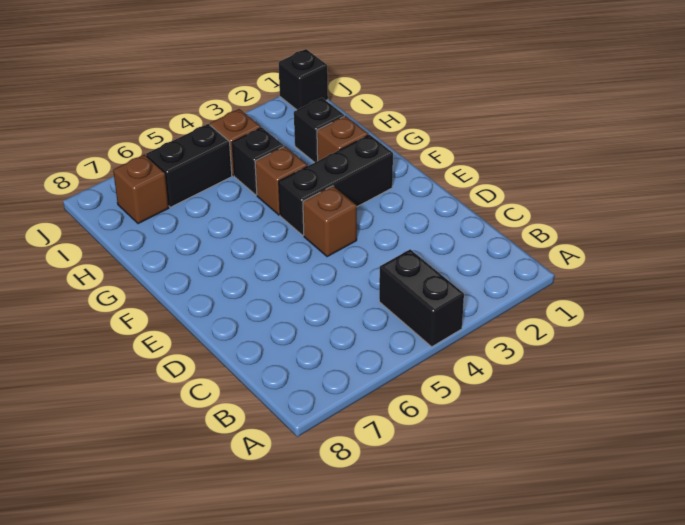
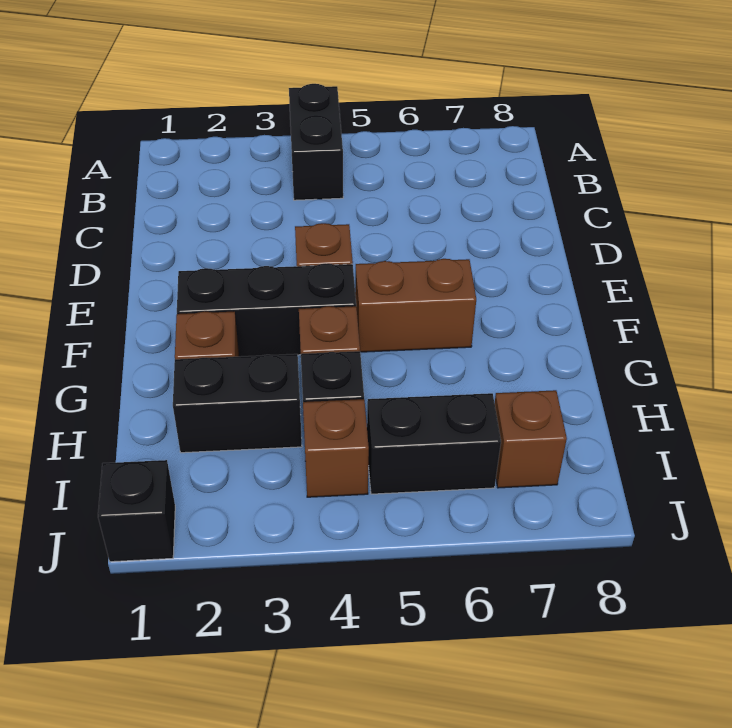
none -> brown 1x2 brick [355,259,476,352]
black 1x1 brick [294,98,344,163] -> black 1x2 brick [173,354,302,453]

